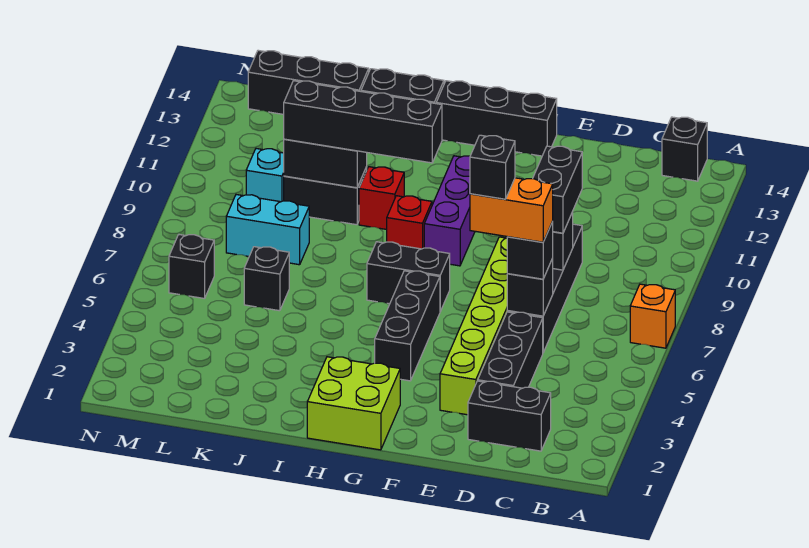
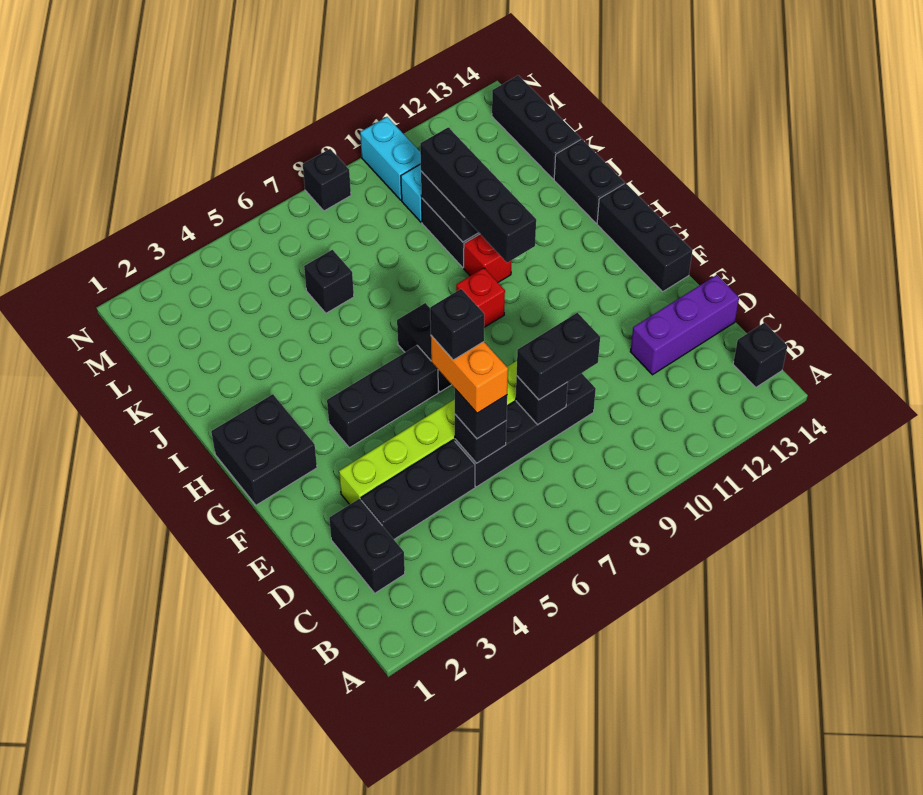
orange 1x1 brick [630,284,675,348] -> none
lime 2x2 brick [307,357,400,450] -> black 2x2 brick [211,394,317,505]
purple 1x3 brick [424,156,475,266] -> purple 1x3 brick moved to [630,275,739,375]
cyan 1x2 brick [226,195,309,265] -> cyan 1x2 brick moved to [360,117,421,200]
black 1x1 brick [169,235,214,299] -> black 1x1 brick moved to [303,149,351,211]

